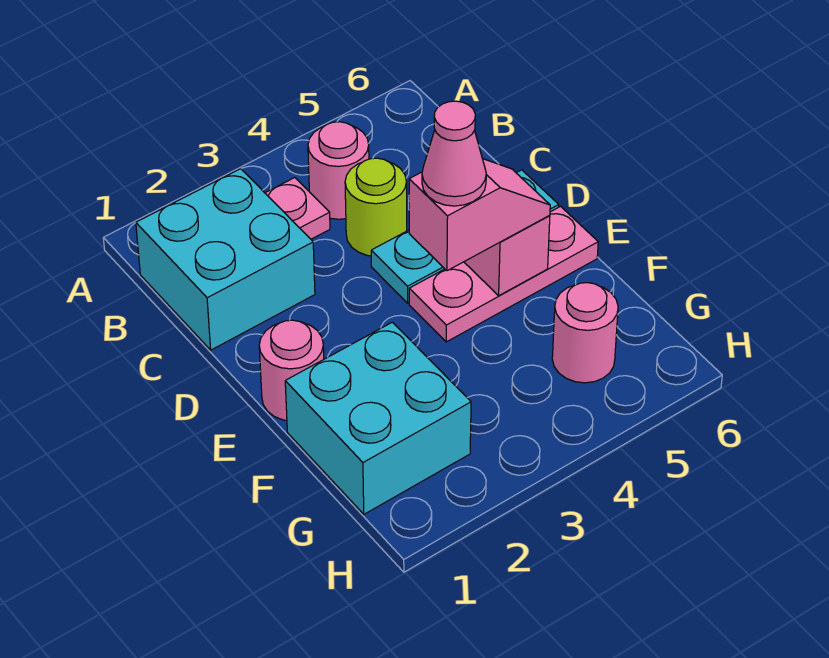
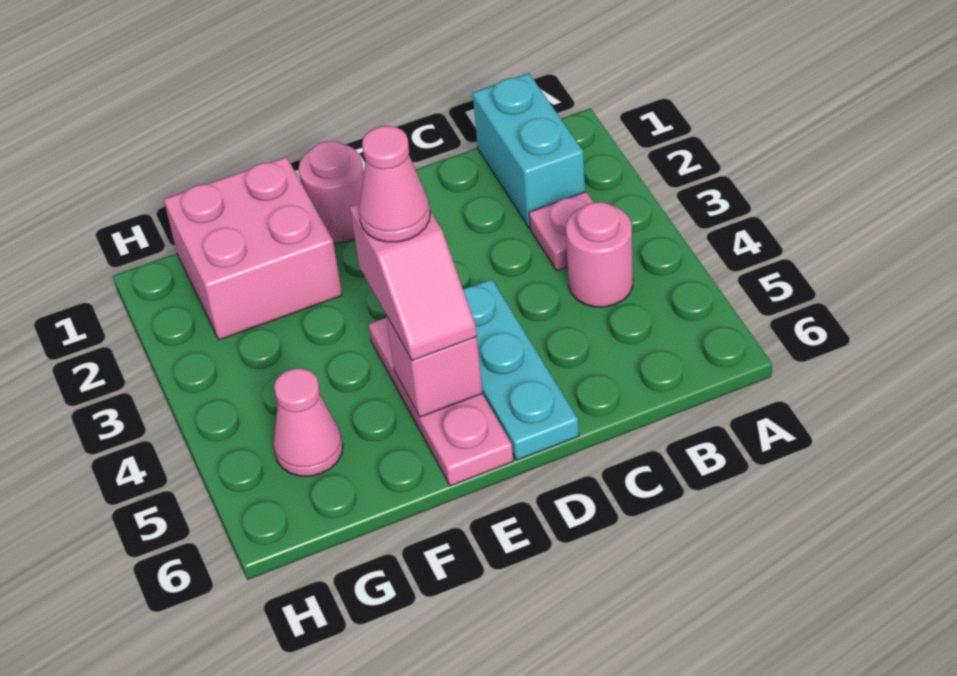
cyan 2x2 brick [136,169,315,350] -> cyan 1x2 brick [473,73,585,228]
lime 1x1 round brick [345,158,407,256] -> none
cyan 2x2 brick [285,322,471,514] -> pink 2x2 brick [164,157,342,340]
pink 1x1 round brick [552,283,618,383] -> pink 1x1 cone [273,368,343,476]

